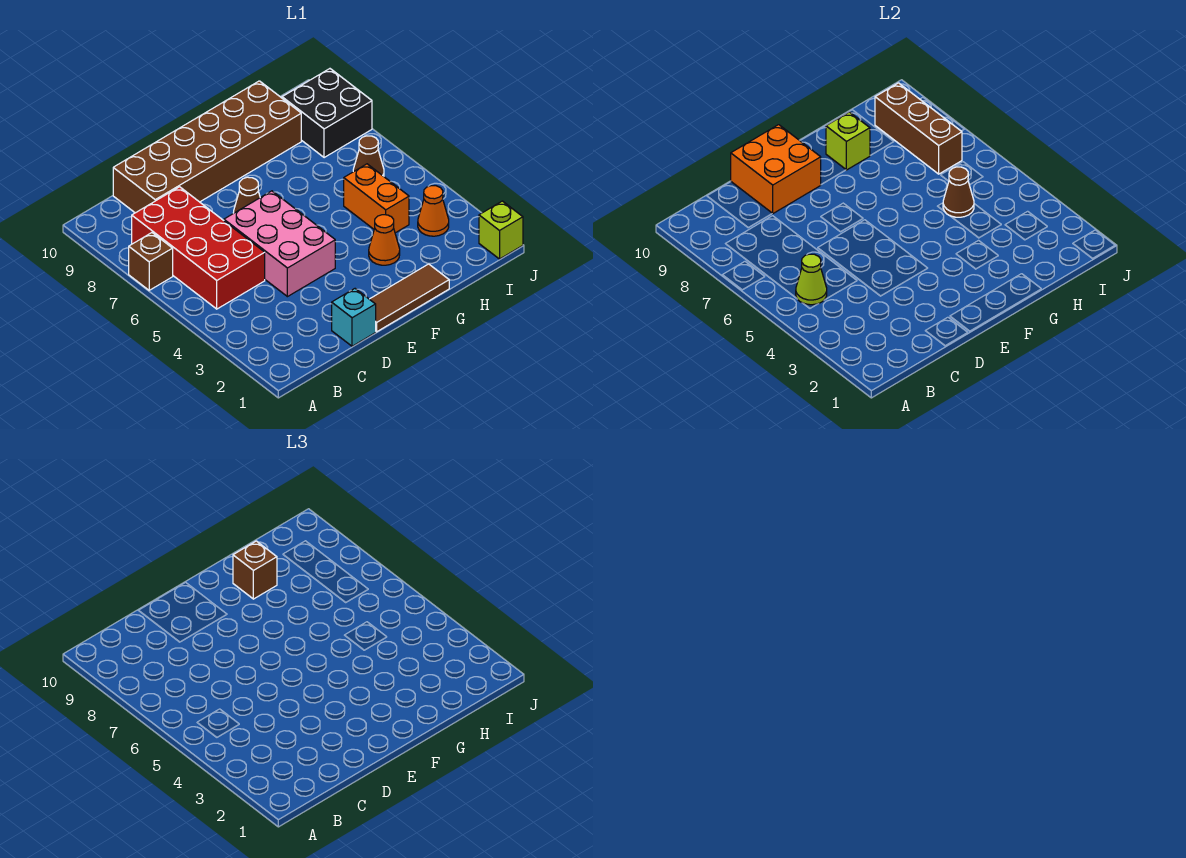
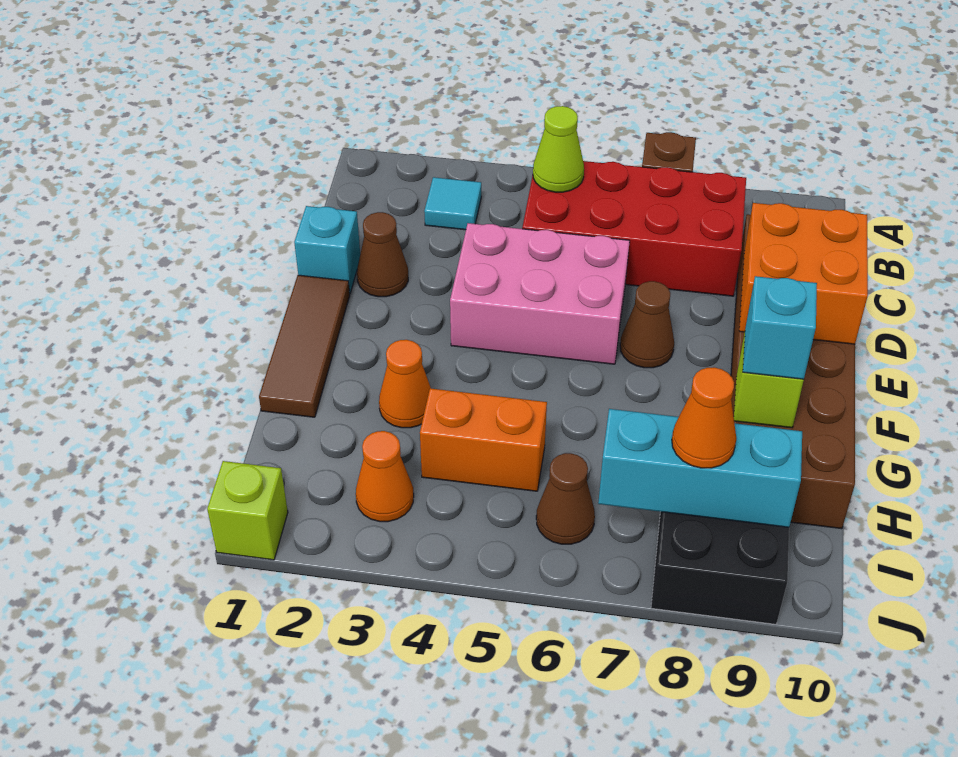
none -> cyan 1x1 tile [424,177,481,230]
brown 1x1 brick [233,541,277,599] -> cyan 1x1 brick [743,276,817,380]
brown 1x1 cone [943,167,974,217] -> brown 1x1 cone moved to [357,212,408,297]
brown 1x3 brick [875,83,962,174] -> cyan 1x3 brick [598,409,802,527]
none -> orange 1x1 cone [672,367,737,468]

